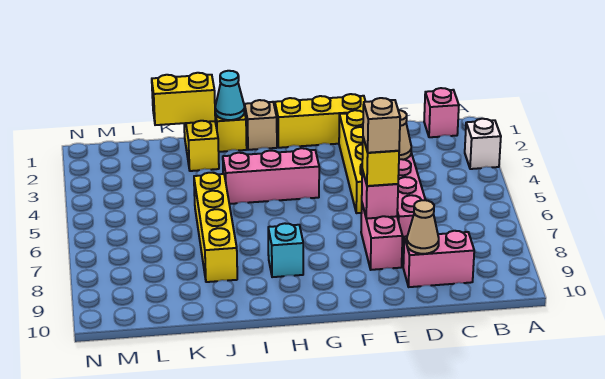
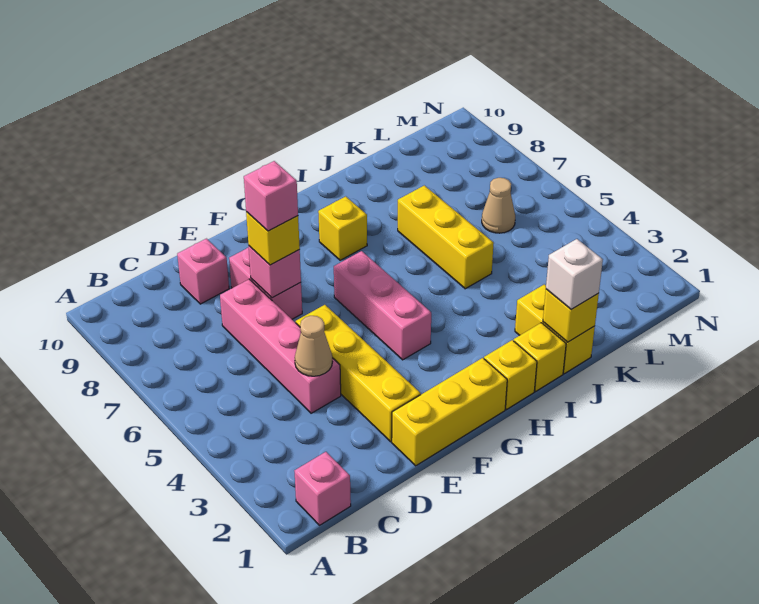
white 1x1 brick [465,119,501,169] -> white 1x1 brick moved to [546,239,603,309]
pink 1x2 brick [403,231,474,287] -> pink 1x1 brick [177,239,229,304]
tan 1x1 cone [407,200,439,254] -> tan 1x1 cone moved to [482,178,515,233]
tan 1x1 brick [363,98,400,153] -> pink 1x1 brick [244,161,298,231]
pink 1x3 brick [223,148,319,204] -> pink 1x3 brick turned to [334,251,431,360]
tan 1x1 brick [245,100,277,150] -> yellow 1x1 brick [484,340,537,409]
cyan 1x1 brick [268,223,303,277] -> yellow 1x1 brick [318,196,367,260]
cyan 1x1 cone [215,71,245,120] -> none
yellow 1x2 brick [152,73,215,125] -> yellow 1x1 brick [543,289,599,342]
yellow 1x4 brick [194,173,237,282] -> yellow 1x3 brick [398,185,494,289]

